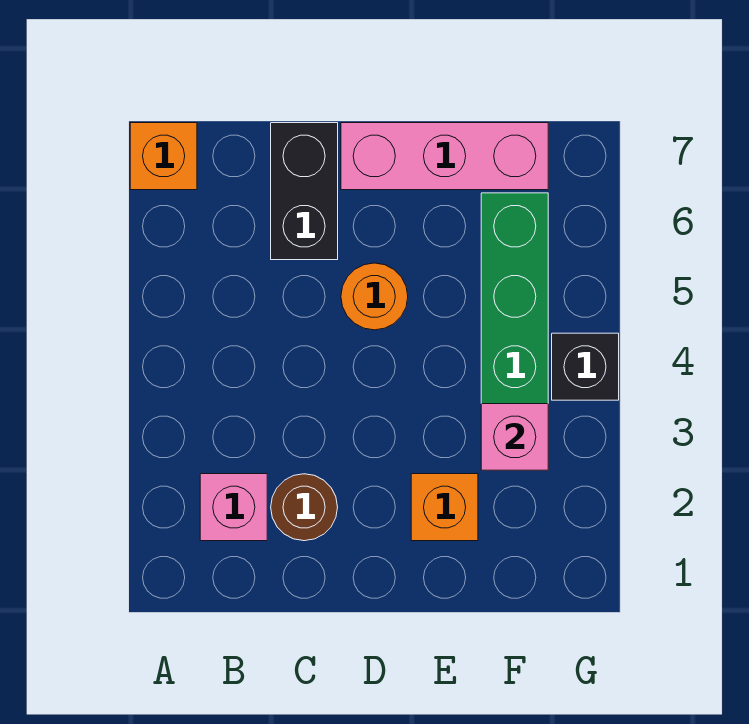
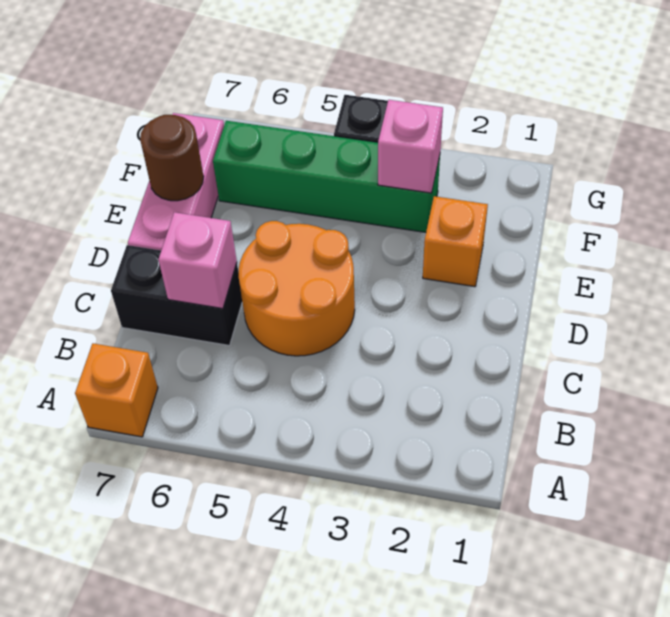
pink 1x1 brick [200,474,267,541] -> pink 1x1 brick moved to [158,212,237,309]
brown 1x1 round brick [271,474,338,541] -> brown 1x1 round brick moved to [140,115,204,201]
orange 1x1 round brick [341,263,408,330] -> orange 2x2 round brick [239,221,355,356]

